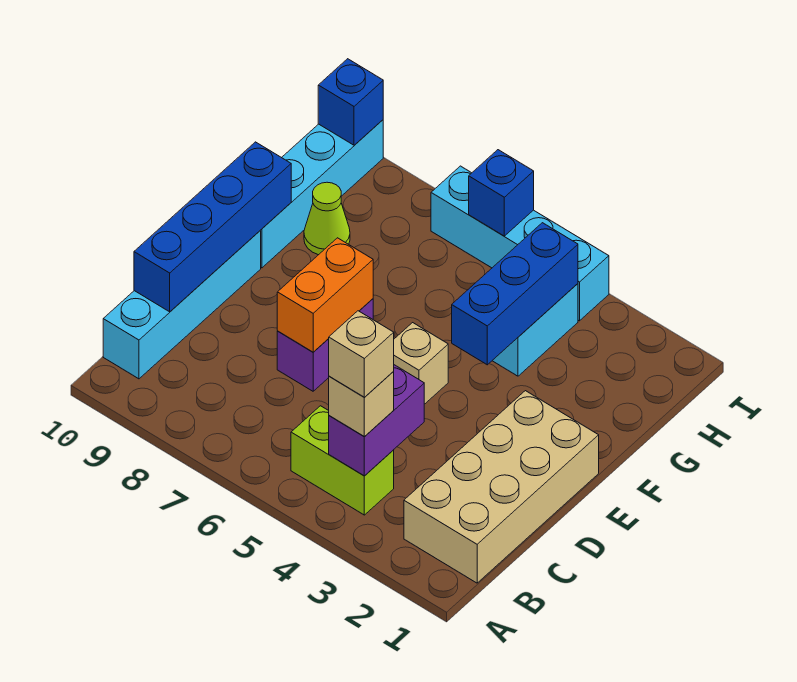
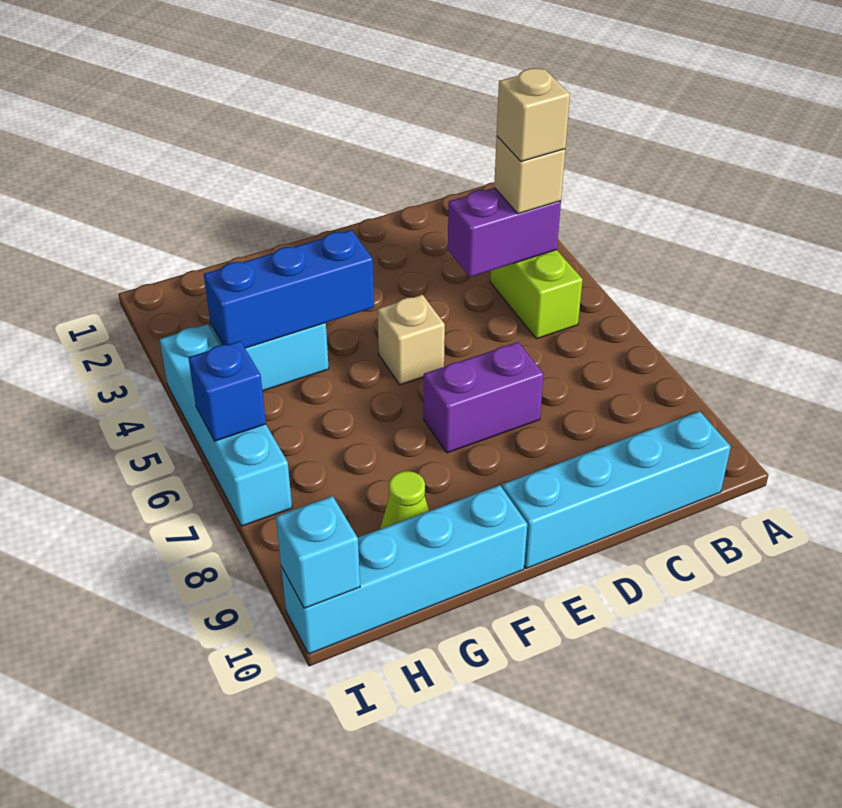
tan 2x4 brick [404,391,599,583] -> none
blue 1x4 brick [134,142,291,312] -> none
orange 1x2 brick [277,238,373,352] -> none
blue 1x1 brick [318,59,383,145] -> cyan 1x1 brick [276,496,360,608]

